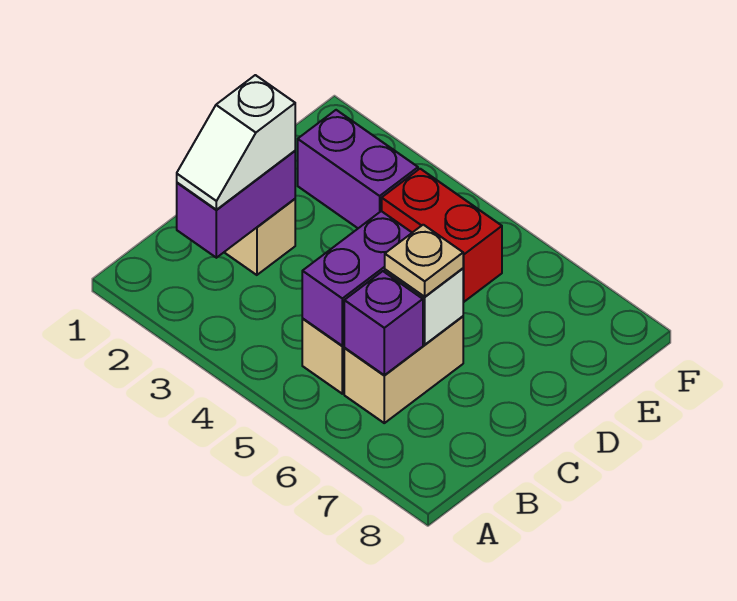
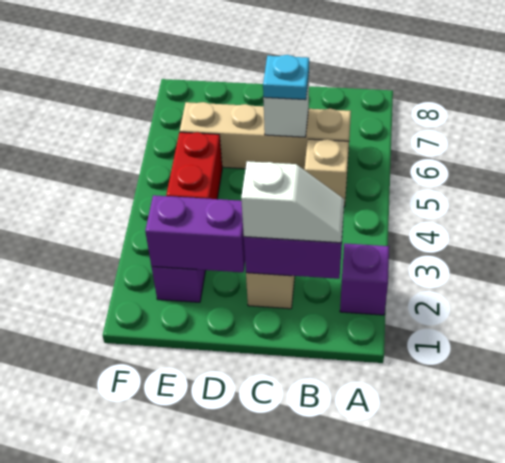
purple 1x2 brick [302,211,412,346] -> purple 1x2 brick moved to [145,195,245,272]
tan 1x2 brick [344,316,463,423] -> tan 1x4 brick [180,102,351,170]
purple 1x1 brick [344,271,423,375] -> purple 1x1 brick moved to [340,243,389,315]
tan 1x1 plate [385,225,463,297] -> cyan 1x1 plate [263,55,309,100]

